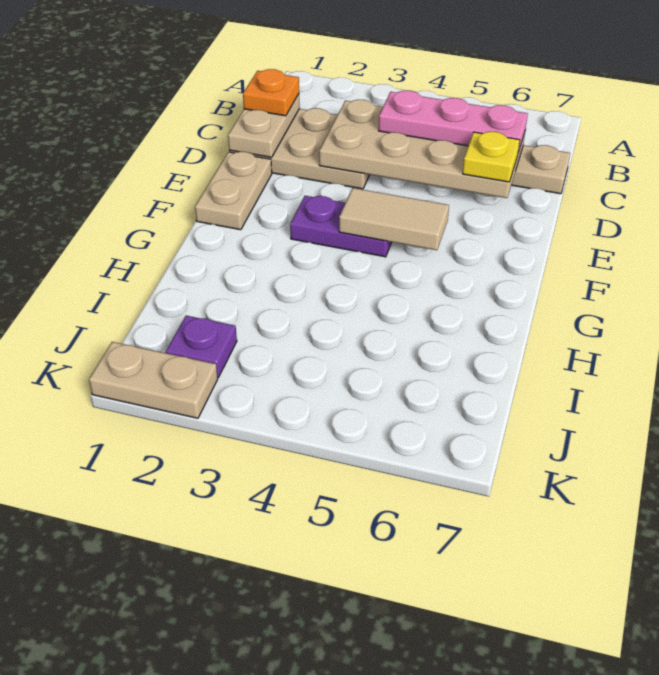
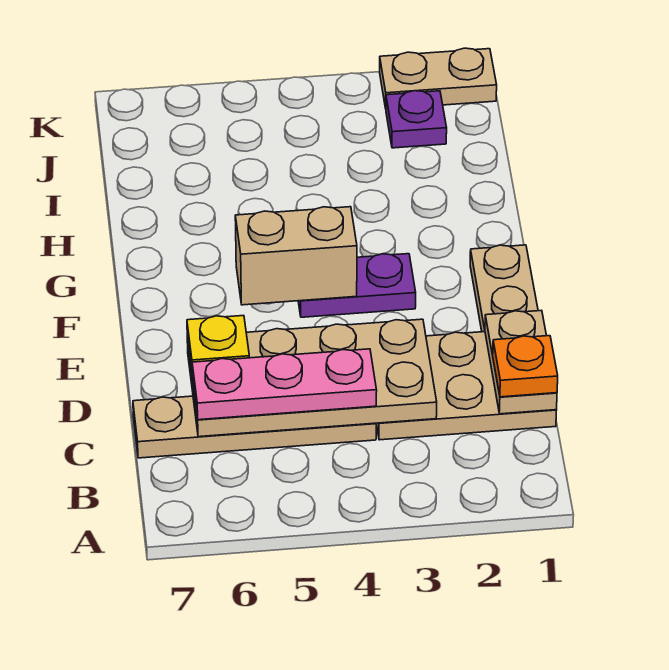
tan 1x2 tile [339,188,449,250] -> tan 1x2 brick [235,207,357,305]

